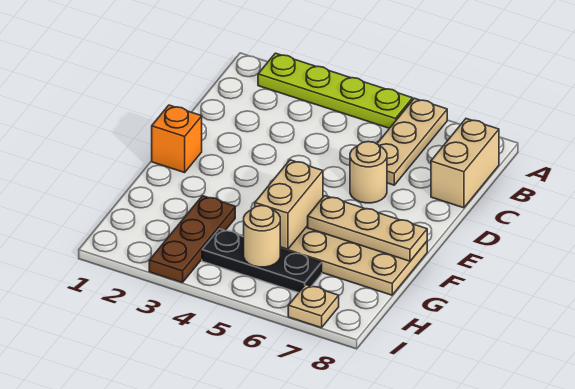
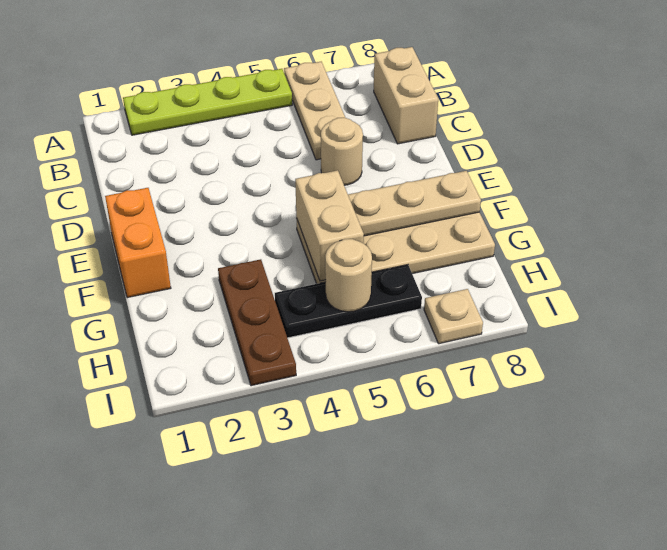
orange 1x1 brick [152,105,202,173] -> orange 1x2 brick [105,188,171,298]

